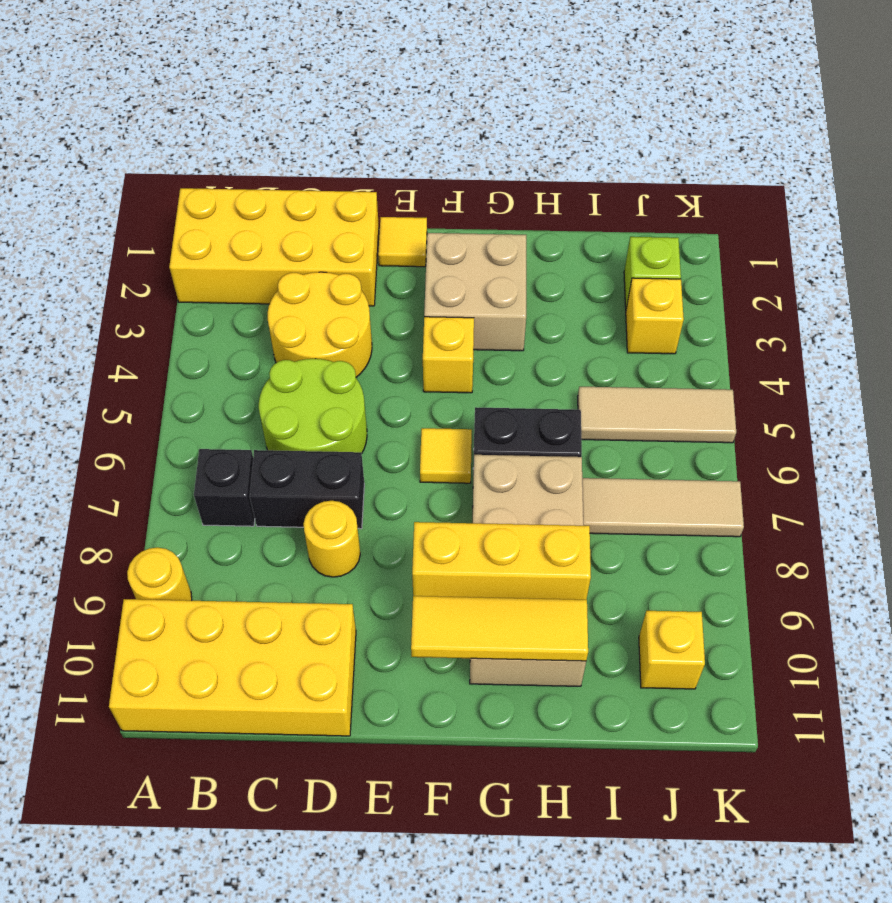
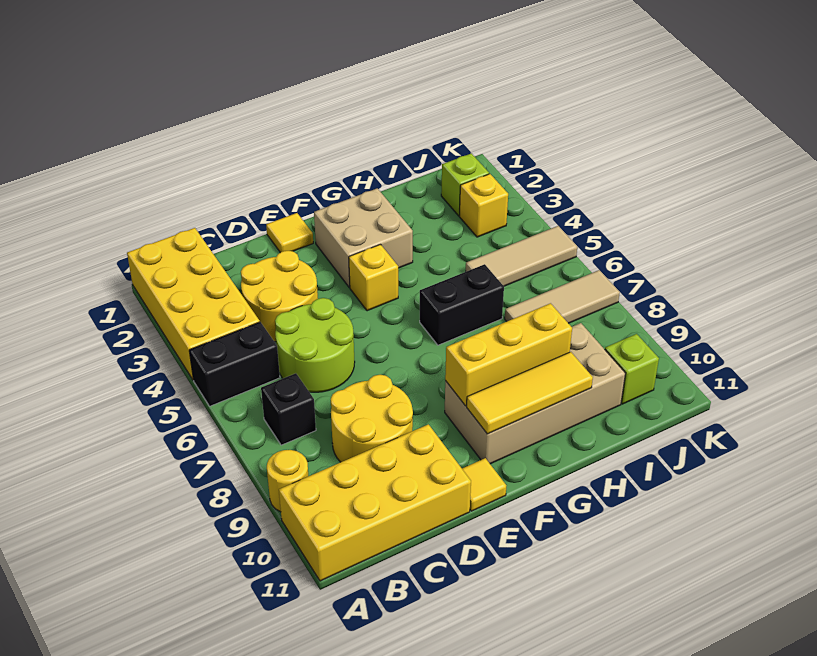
yellow 2x4 brick [169,188,379,306] -> yellow 2x4 brick turned to [127,228,260,380]
black 1x2 brick [250,450,364,529] -> black 1x2 brick moved to [189,322,280,406]
yellow 1x1 round brick [304,501,360,577] -> yellow 2x2 round brick [331,375,413,462]
yellow 1x1 tile [420,428,472,483] -> yellow 1x1 tile moved to [462,458,506,511]
tan 2x4 brick [470,455,586,686] -> tan 2x4 brick turned to [445,323,625,464]
yellow 1x1 brick [639,611,705,689] -> lime 1x1 brick [605,334,659,404]

